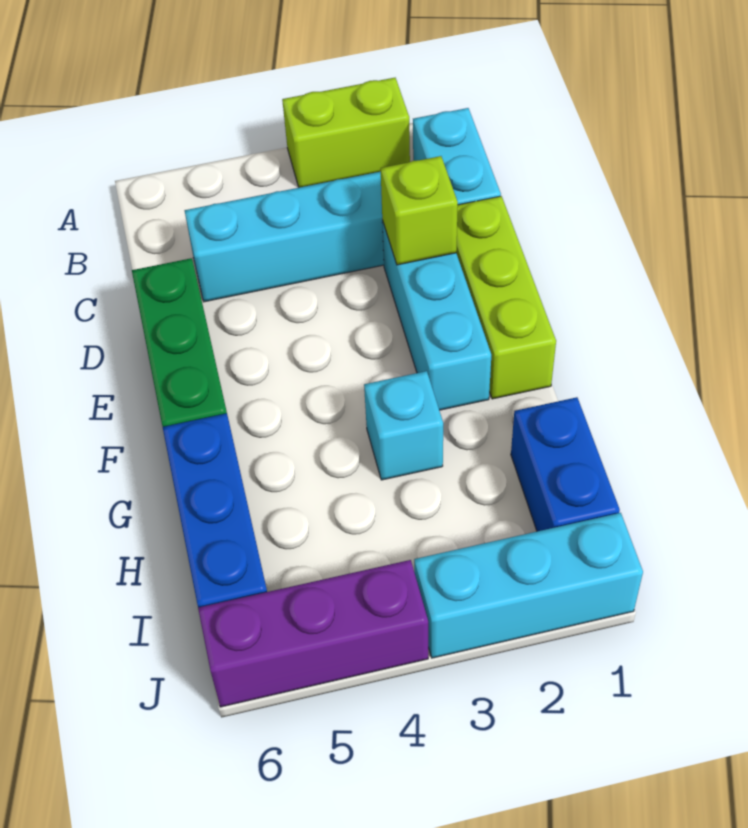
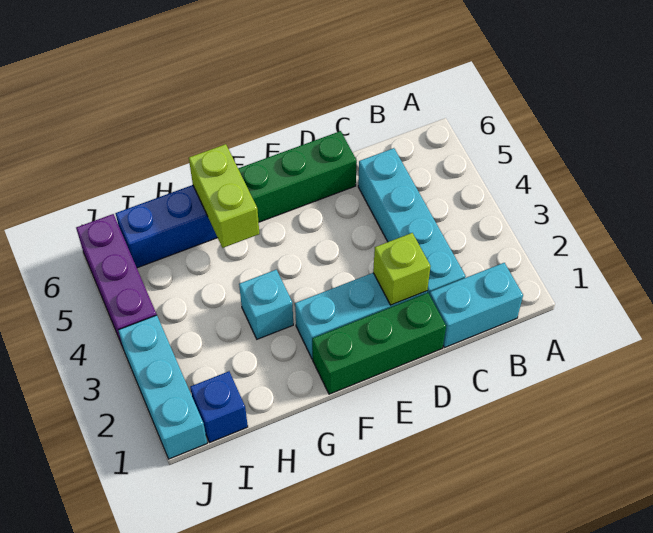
lime 1x2 brick [282,78,410,188] -> lime 1x2 brick moved to [189,144,259,248]
lime 1x3 brick [456,196,556,399] -> green 1x3 brick [312,293,446,394]
blue 1x2 brick [511,397,620,531] -> blue 1x1 brick [190,371,248,443]

